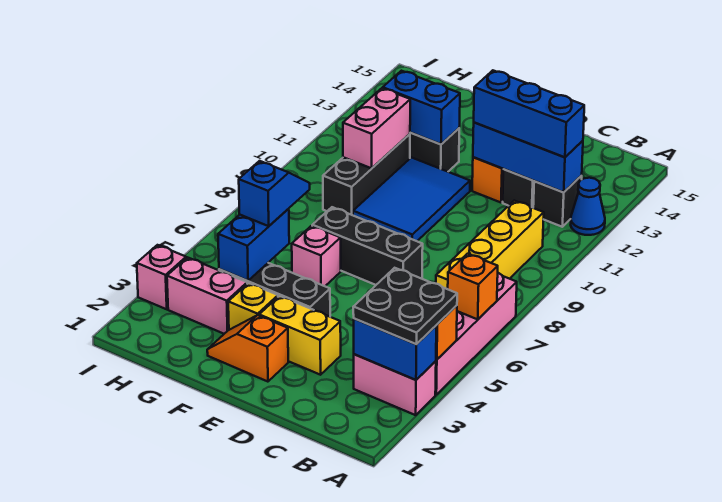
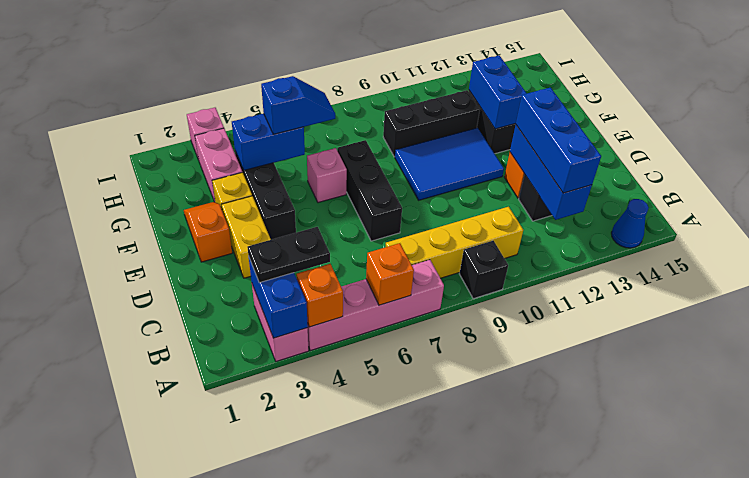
black 2x2 plate [353,268,457,344] -> black 1x2 plate [248,227,330,283]
blue 1x1 cone [571,178,605,235] -> blue 1x1 cone moved to [611,199,649,248]
black 1x1 brick [533,176,582,227] -> black 1x1 brick moved to [459,241,508,299]
pink 1x2 brick [343,88,410,168] -> none

